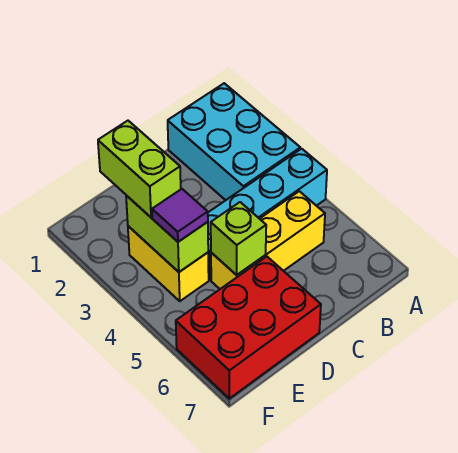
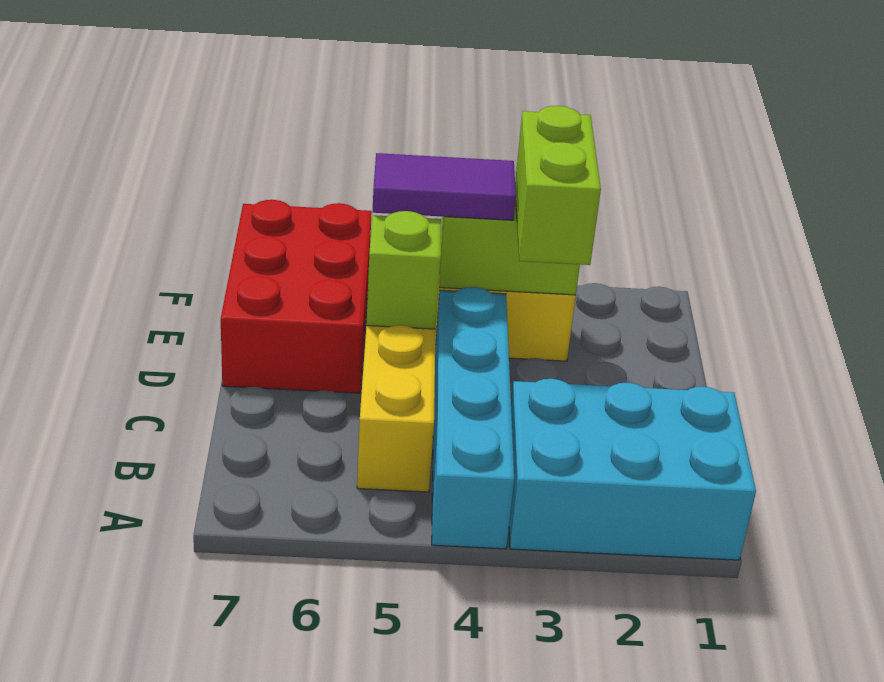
lime 1x2 brick [98,121,181,217] -> lime 1x2 brick turned to [515,106,601,265]
purple 1x1 tile [152,189,208,242] -> purple 1x2 tile [372,153,516,220]

